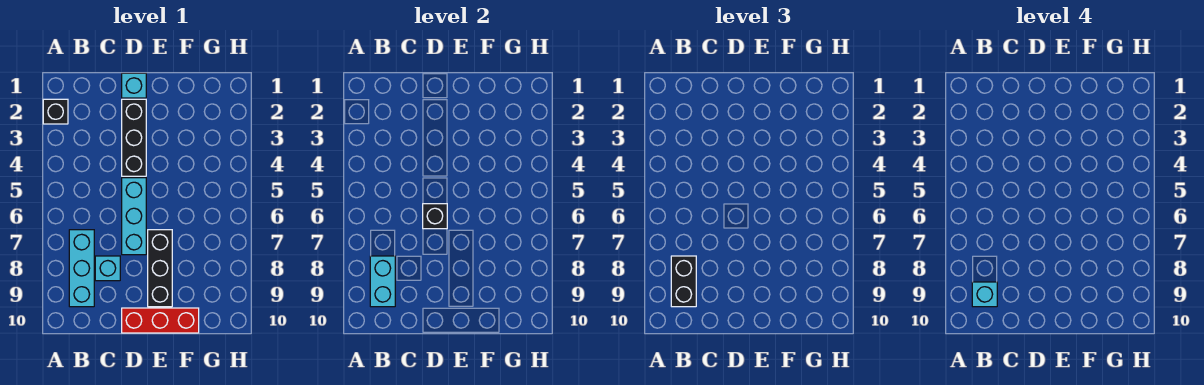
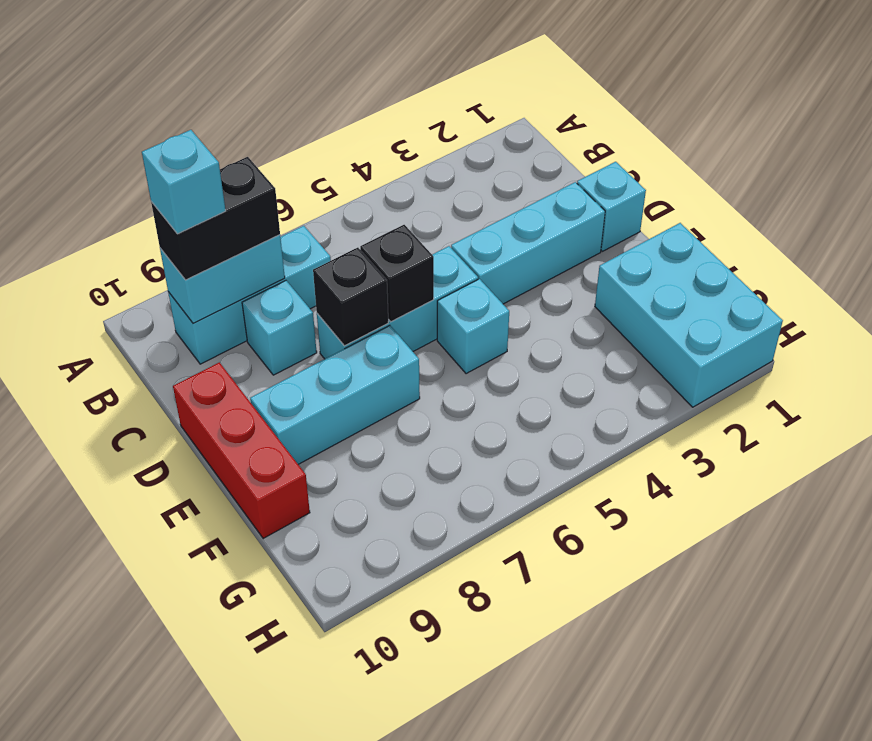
black 1x1 brick [43,99,68,124] -> black 1x1 brick moved to [313,248,388,346]
black 1x3 brick [122,99,146,176] -> cyan 1x3 brick [451,182,605,304]
none -> cyan 1x1 brick [437,279,509,374]
black 1x3 brick [148,230,172,307] -> cyan 1x3 brick [250,325,420,464]
none -> cyan 2x3 brick [595,223,783,407]

